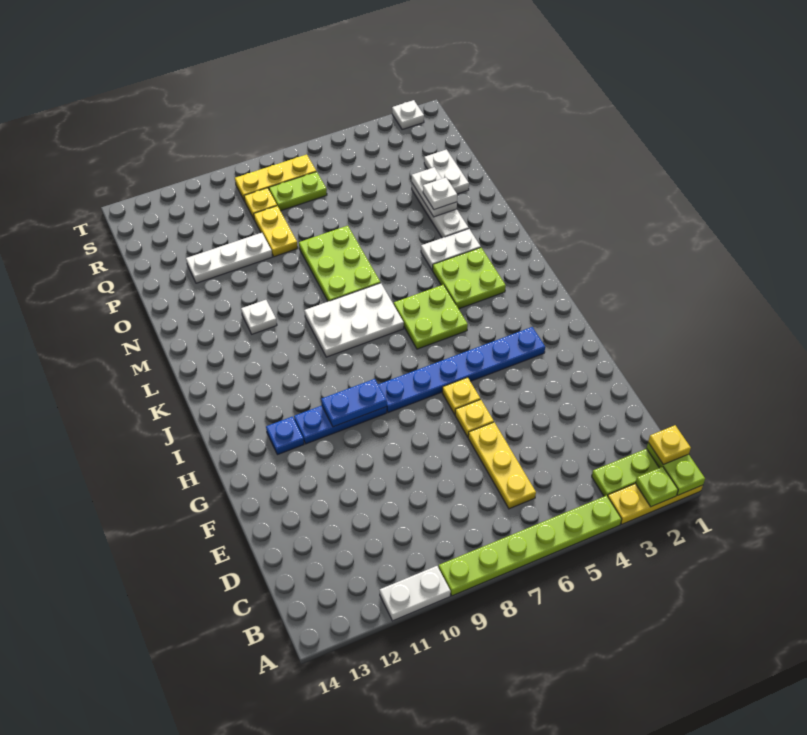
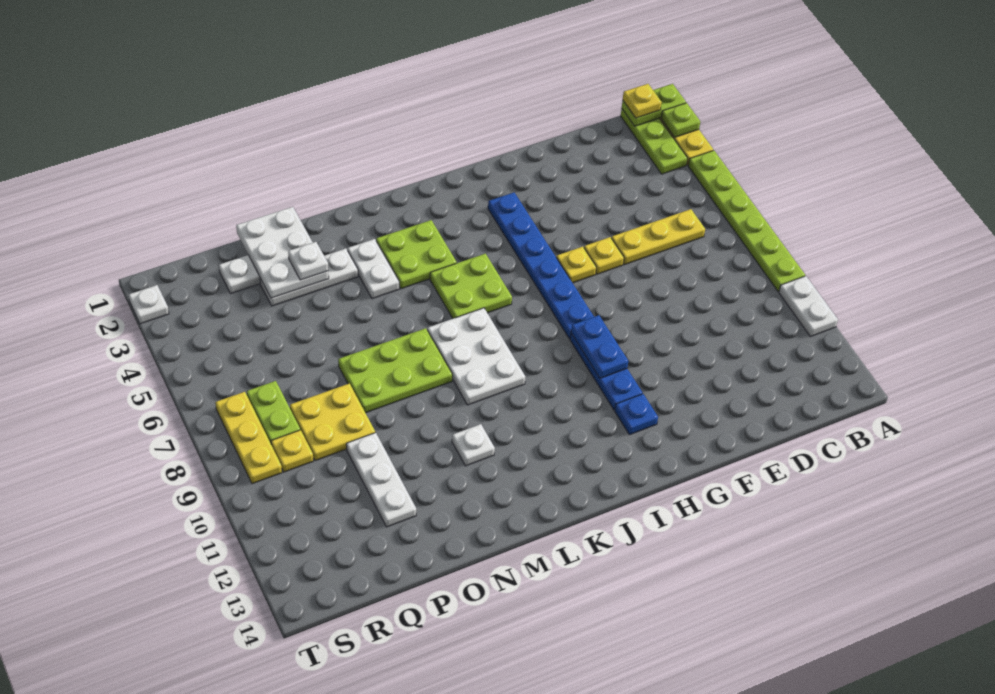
white 1x2 plate [412,167,457,217] -> white 2x3 plate [236,207,329,298]
yellow 1x2 plate [254,206,298,257] -> yellow 2x2 plate [290,383,375,461]

